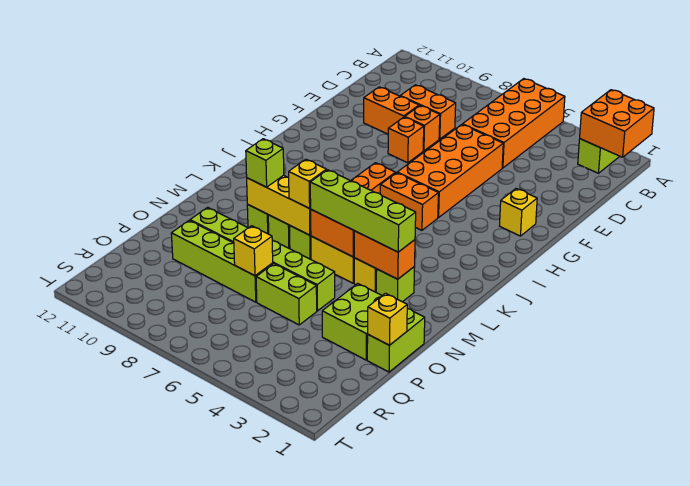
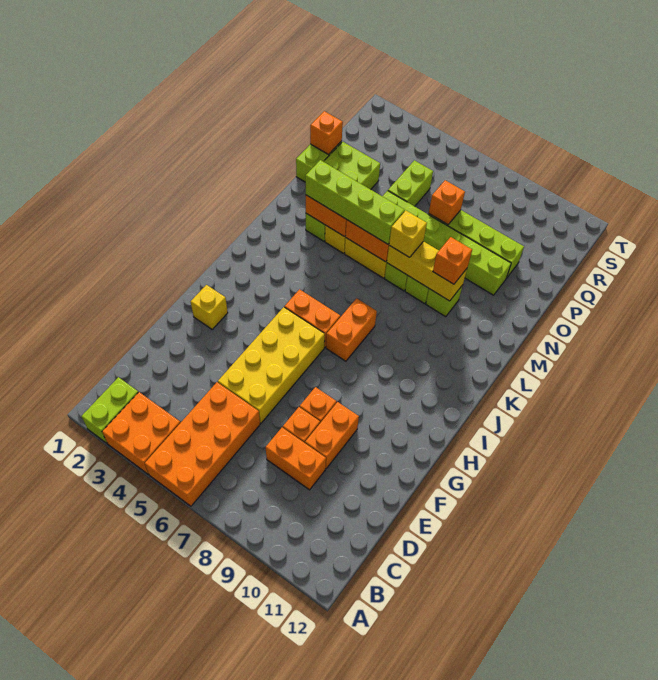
orange 2x2 brick [580,90,654,157] -> orange 2x2 brick moved to [102,392,180,474]
orange 2x4 brick [397,125,503,218] -> yellow 2x4 brick [218,307,325,423]
orange 1x2 brick [364,87,419,134] -> orange 1x2 brick turned to [305,402,359,469]
lime 1x1 brick [246,139,284,187] -> orange 1x1 brick [433,237,472,284]
yellow 1x1 brick [368,293,407,345] -> orange 1x1 brick [310,111,343,154]
lime 1x2 brick [256,264,317,325] -> lime 1x2 brick turned to [388,160,433,206]
yellow 1x1 brick [234,226,273,276] -> orange 1x1 brick [429,180,465,225]

